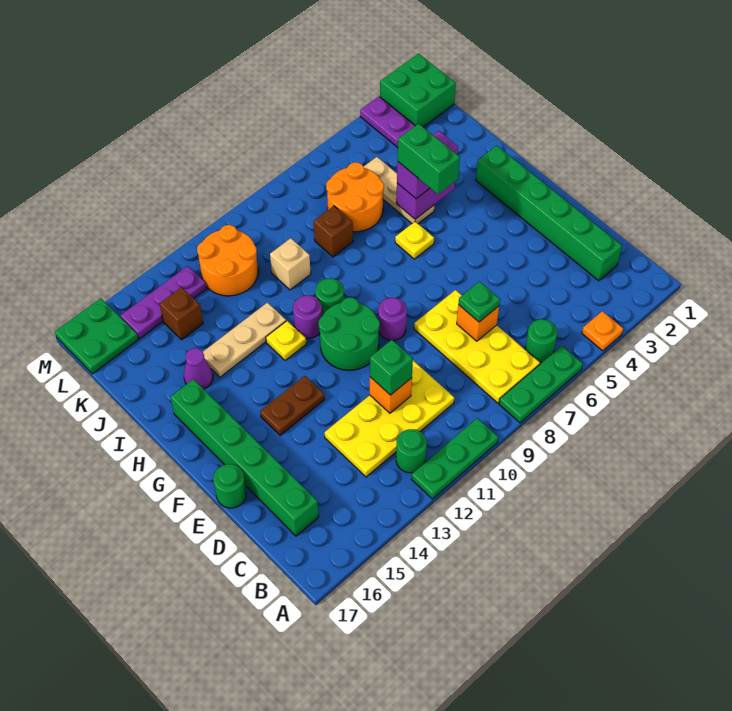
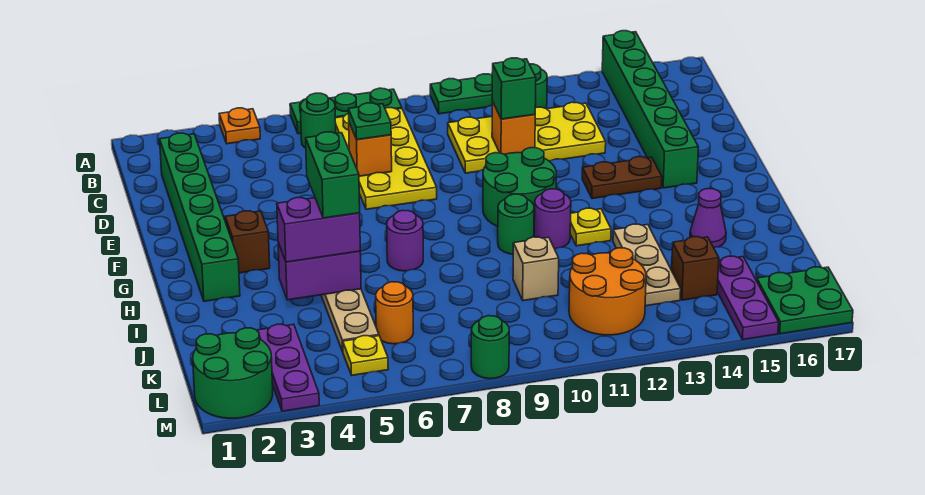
green 1x6 brick [171,379,319,536] -> green 1x6 brick moved to [602,31,698,188]
green 1x1 round brick [213,464,246,508] -> green 1x1 round brick moved to [471,316,509,379]
purple 1x1 round brick [378,298,407,340] -> purple 1x1 round brick moved to [387,210,423,271]
yellow 1x1 plate [395,222,434,259] -> yellow 1x1 plate moved to [343,336,388,375]
tan 1x3 plate [203,303,286,377] -> tan 1x3 plate turned to [613,224,681,306]
orange 2x2 round brick [326,162,384,232] -> orange 1x1 round brick [376,282,413,344]
brown 1x1 brick [314,206,353,257] -> brown 1x1 brick moved to [225,211,270,273]
green 2x2 brick [380,54,456,127] -> green 2x2 round brick [193,328,273,418]
purple 1x3 plate [121,266,207,338] -> purple 1x3 plate turned to [717,256,779,340]

